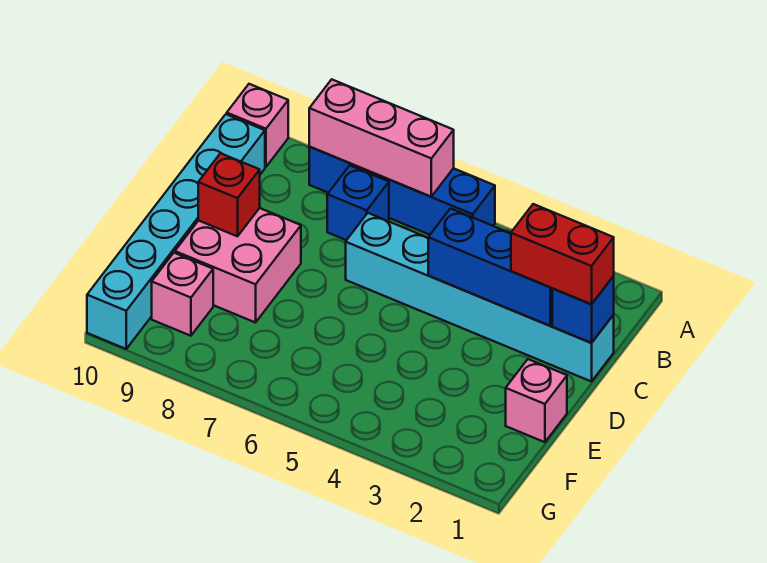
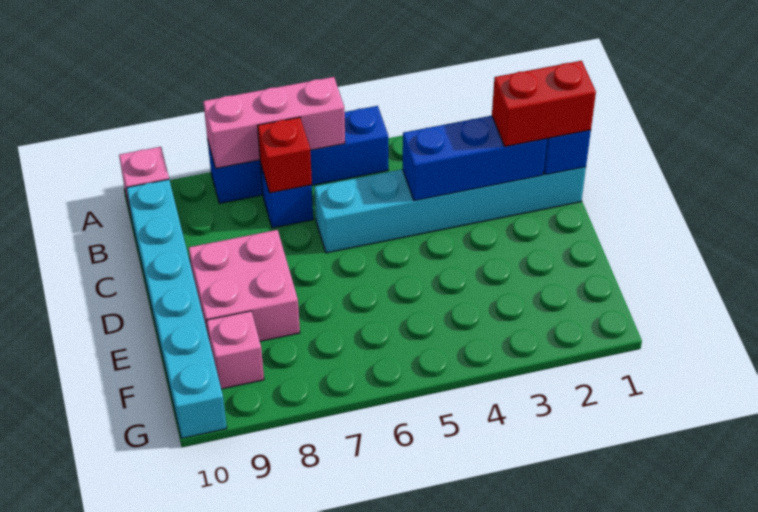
red 1x1 brick [198,153,260,236] -> red 1x1 brick moved to [258,117,312,193]
pink 1x1 brick [506,359,567,442] -> none

